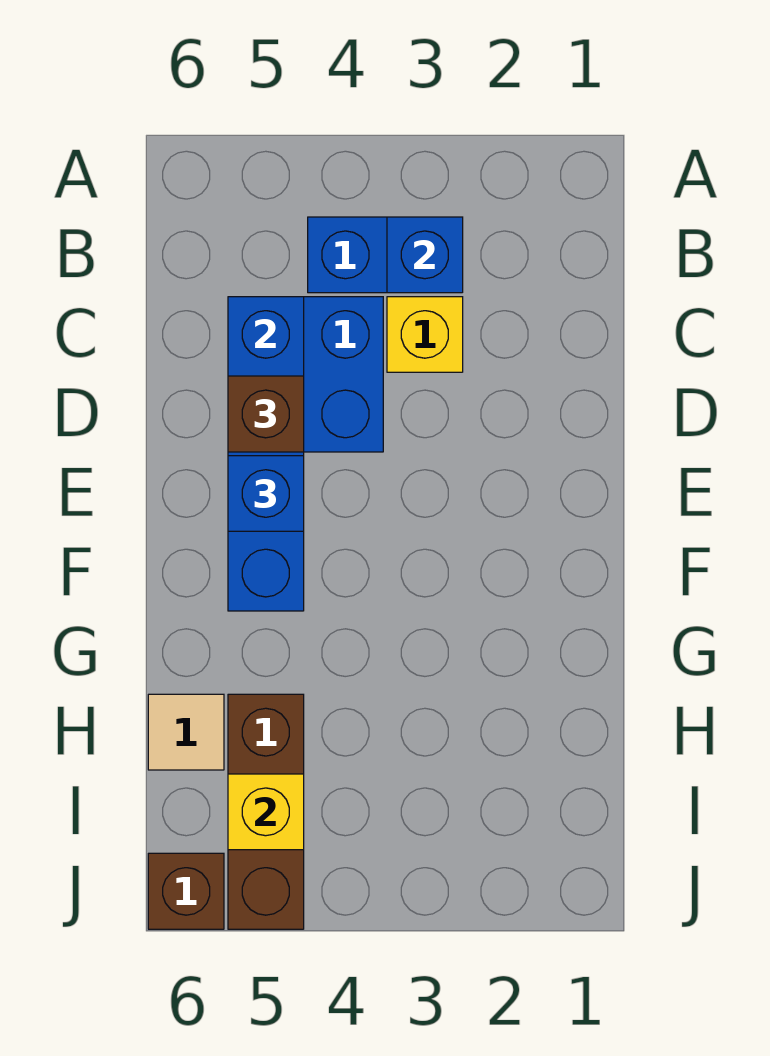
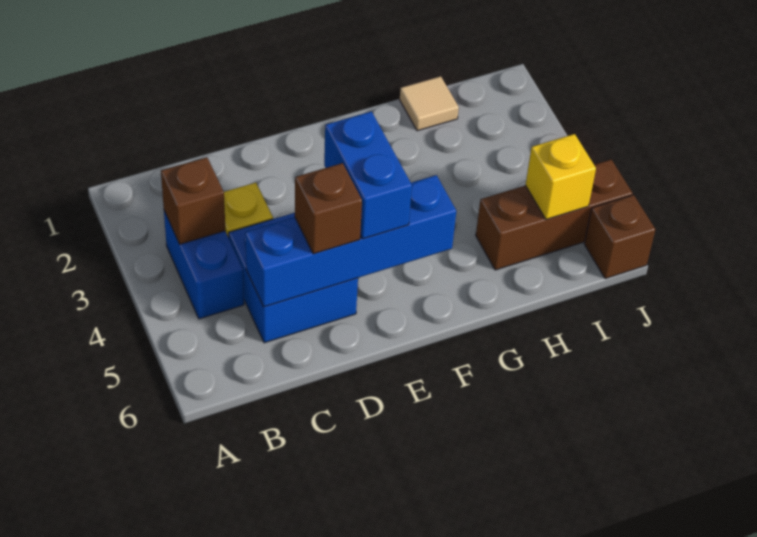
blue 1x1 brick [387,217,463,293] -> brown 1x1 brick [161,157,225,244]
blue 1x1 brick [228,456,304,531] -> blue 1x2 brick [324,111,412,239]
tan 1x1 tile [148,694,224,770] -> tan 1x1 tile moved to [400,76,459,131]

